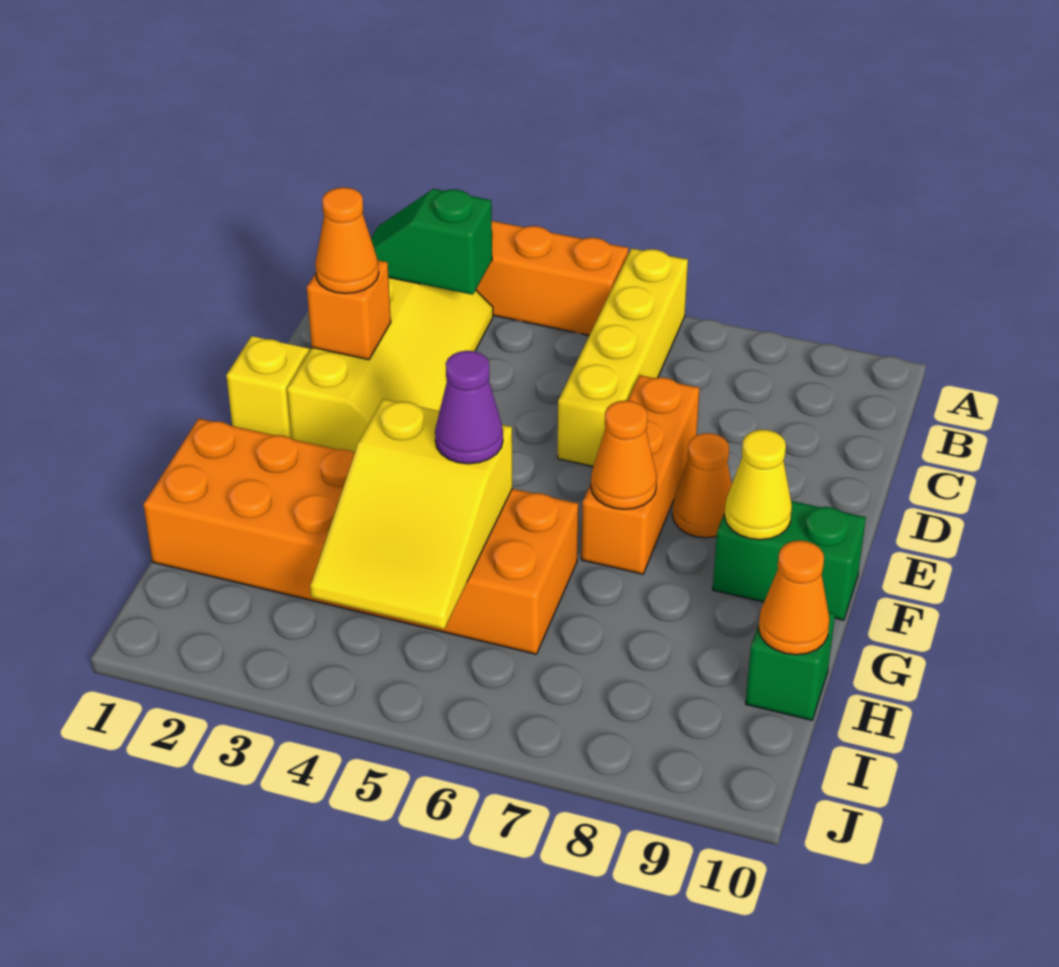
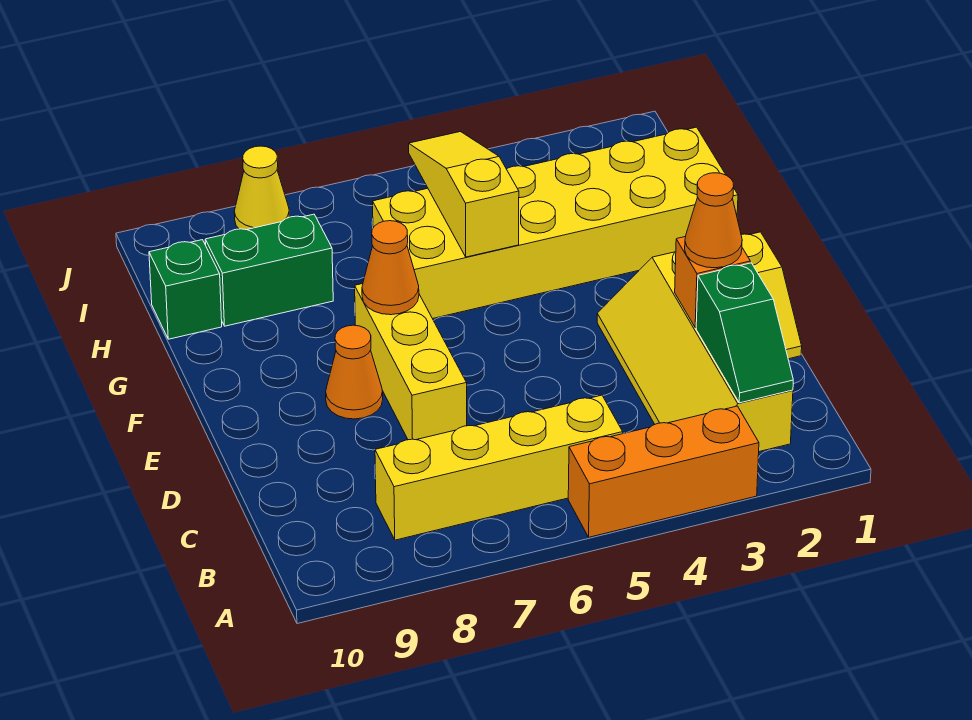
yellow 1x4 brick [558,248,688,466] -> yellow 1x4 brick turned to [375,395,623,540]
green 1x2 slope [371,189,492,295] -> green 1x2 slope turned to [696,263,793,403]
orange 1x3 brick [581,375,700,574] -> yellow 1x3 brick [355,284,467,440]
green 1x2 brick [713,501,866,620] -> green 1x2 brick moved to [205,214,333,326]
yellow 1x1 cone [724,430,792,540] -> yellow 1x1 cone moved to [234,146,289,230]
orange 2x6 brick [143,419,578,654] -> yellow 2x6 brick [373,127,738,319]
yellow 2x3 slope [310,399,512,629] -> yellow 1x3 slope [409,132,519,257]
purple 1x1 cone [435,351,503,464] -> none
orange 1x1 cone [759,541,830,655] -> none

